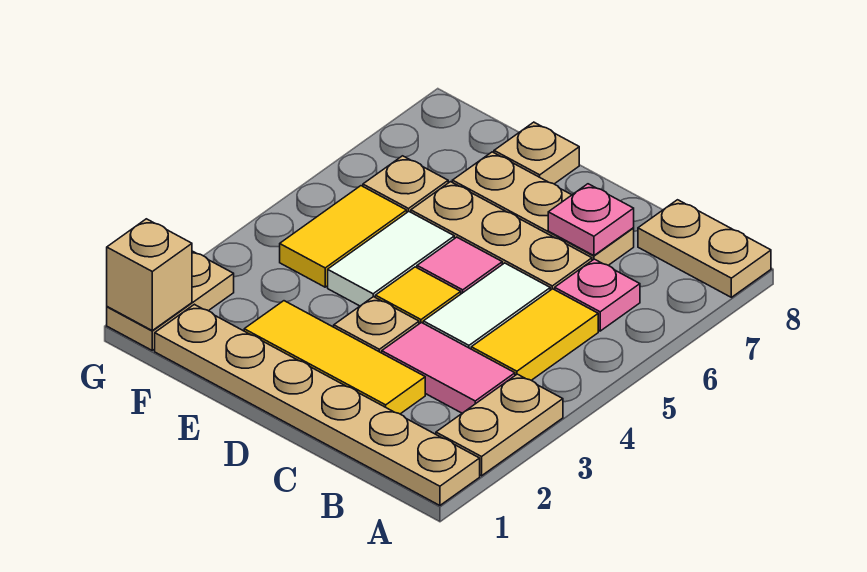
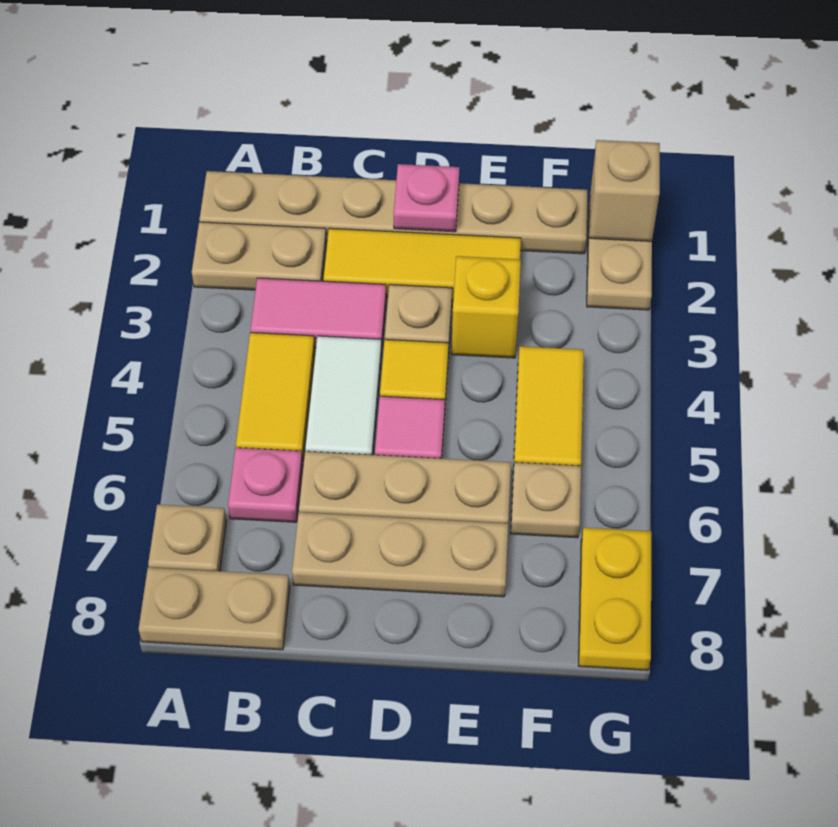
tan 1x2 plate [436,374,563,476] -> tan 1x2 plate turned to [192,222,326,290]
pink 1x1 plate [548,184,634,256] -> pink 1x1 plate moved to [394,164,459,232]
none -> yellow 1x1 brick [452,256,521,358]
white 1x2 tile [328,212,454,306] -> none
tan 1x1 plate [494,122,579,184] -> tan 1x1 plate moved to [148,504,226,571]
none -> yellow 1x2 plate [578,528,651,670]

